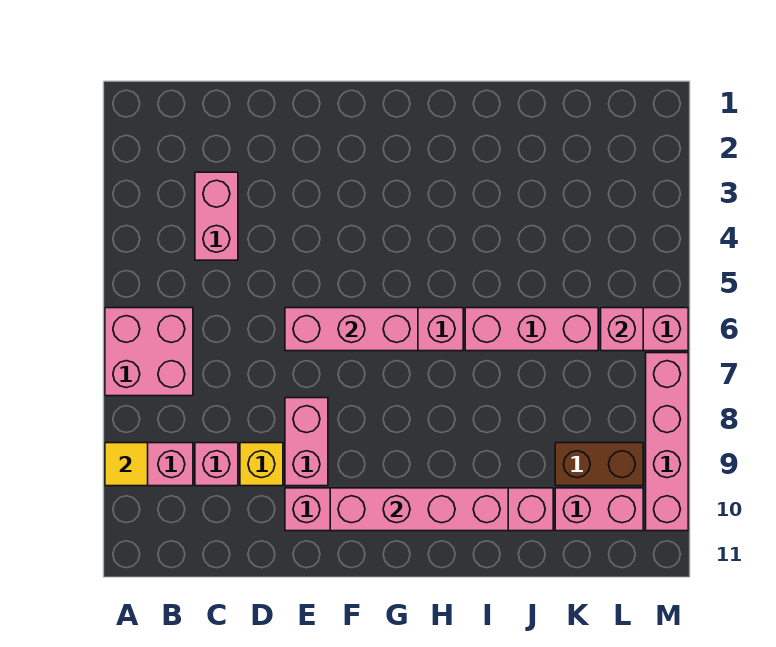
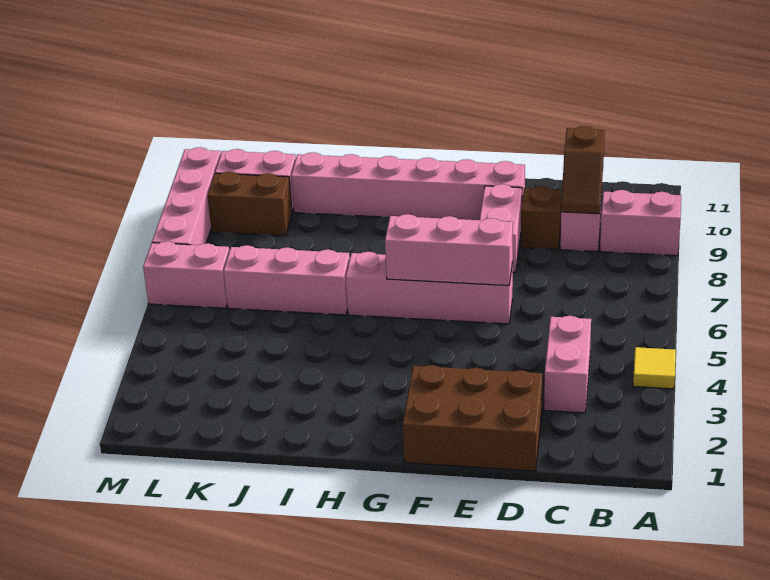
pink 2x2 brick [105,308,193,396] -> none
yellow 1x1 tile [105,443,148,486] -> yellow 1x1 tile moved to [633,347,676,389]
none -> brown 1x2 slope [561,126,605,214]
none -> brown 2x3 brick [403,365,542,471]
yellow 1x1 brick [240,443,283,486] -> brown 1x1 brick [521,186,562,250]
pink 1x4 brick [330,488,508,531] -> none
pink 1x1 brick [601,308,643,351] -> none

